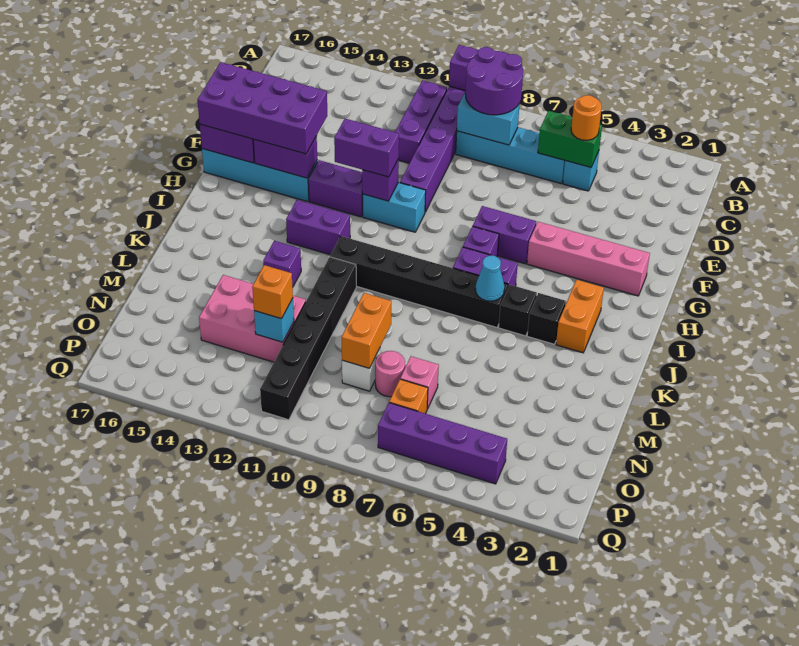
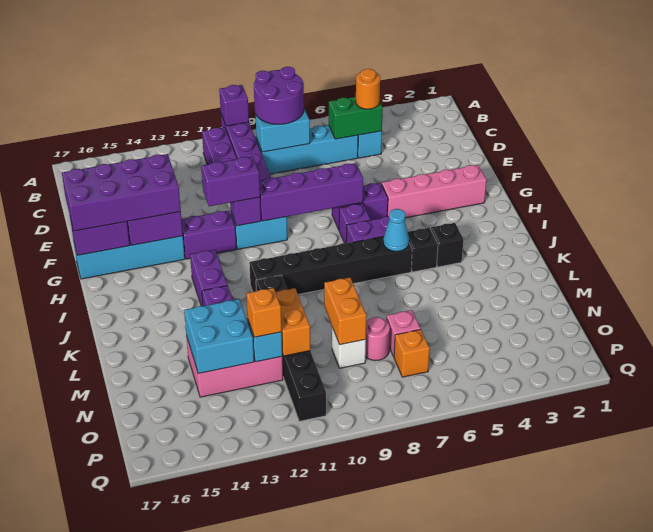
orange 1x2 brick [556,280,604,353] -> orange 1x2 brick moved to [276,288,310,356]
purple 1x2 brick [286,200,350,255] -> purple 1x2 brick turned to [190,250,227,306]
none -> cyan 2x2 brick [184,299,254,373]
purple 1x4 brick [378,403,507,484] -> purple 1x4 brick moved to [260,163,363,221]

